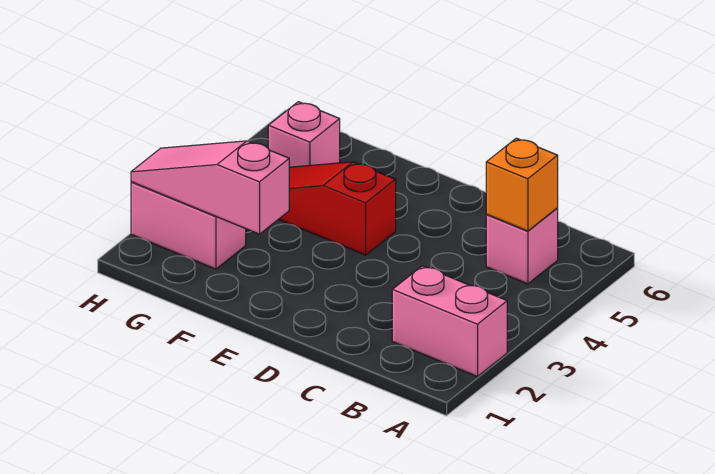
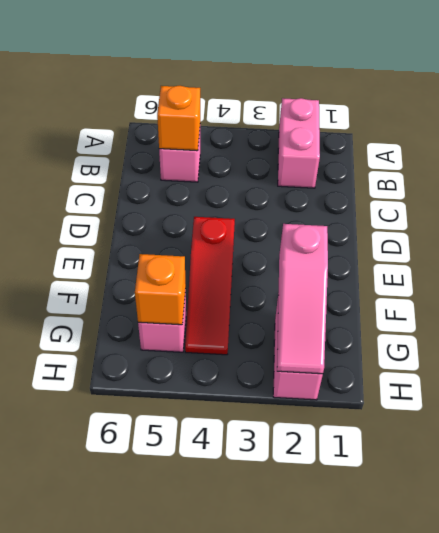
none -> orange 1x1 brick [135,254,186,325]

